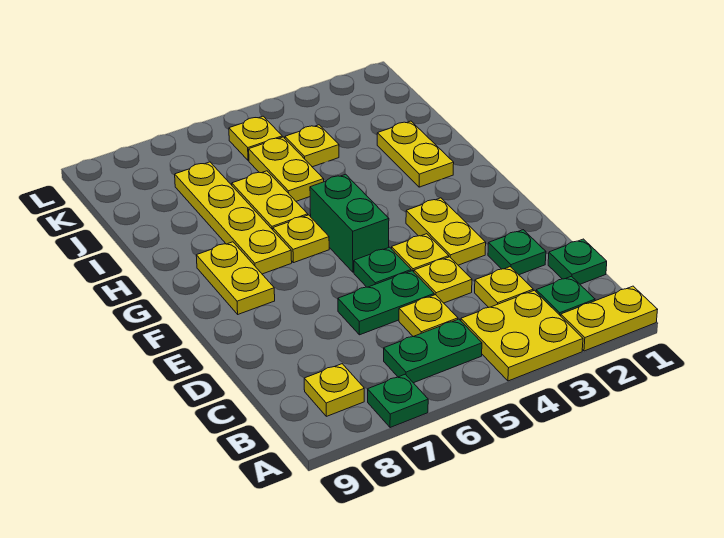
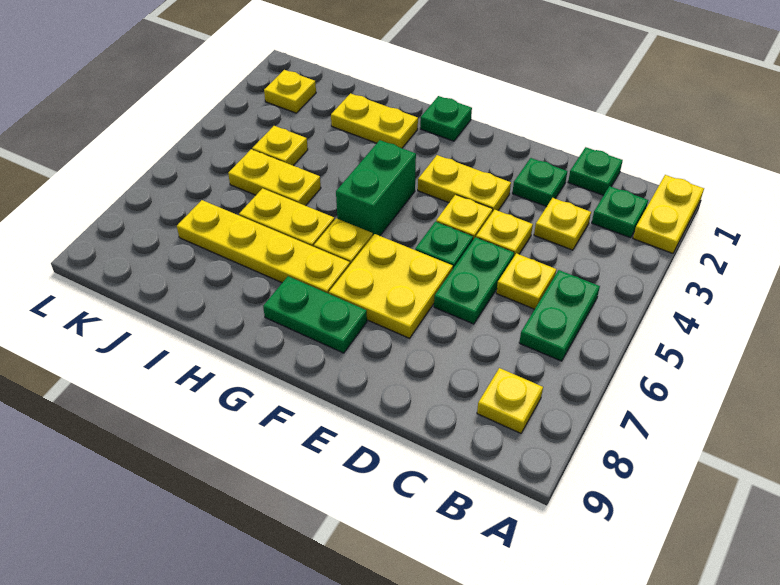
yellow 2x2 plate [461,290,583,381] -> yellow 2x2 plate moved to [329,234,453,338]
green 1x1 plate [368,374,428,428] -> green 1x1 plate moved to [420,96,472,141]
green 1x2 brick [310,174,389,272] -> green 1x2 brick turned to [336,140,416,236]
yellow 1x2 plate [196,242,275,314] -> green 1x2 plate [263,276,367,353]
yellow 1x1 plate [229,116,282,161] -> yellow 1x1 plate moved to [264,70,316,113]

